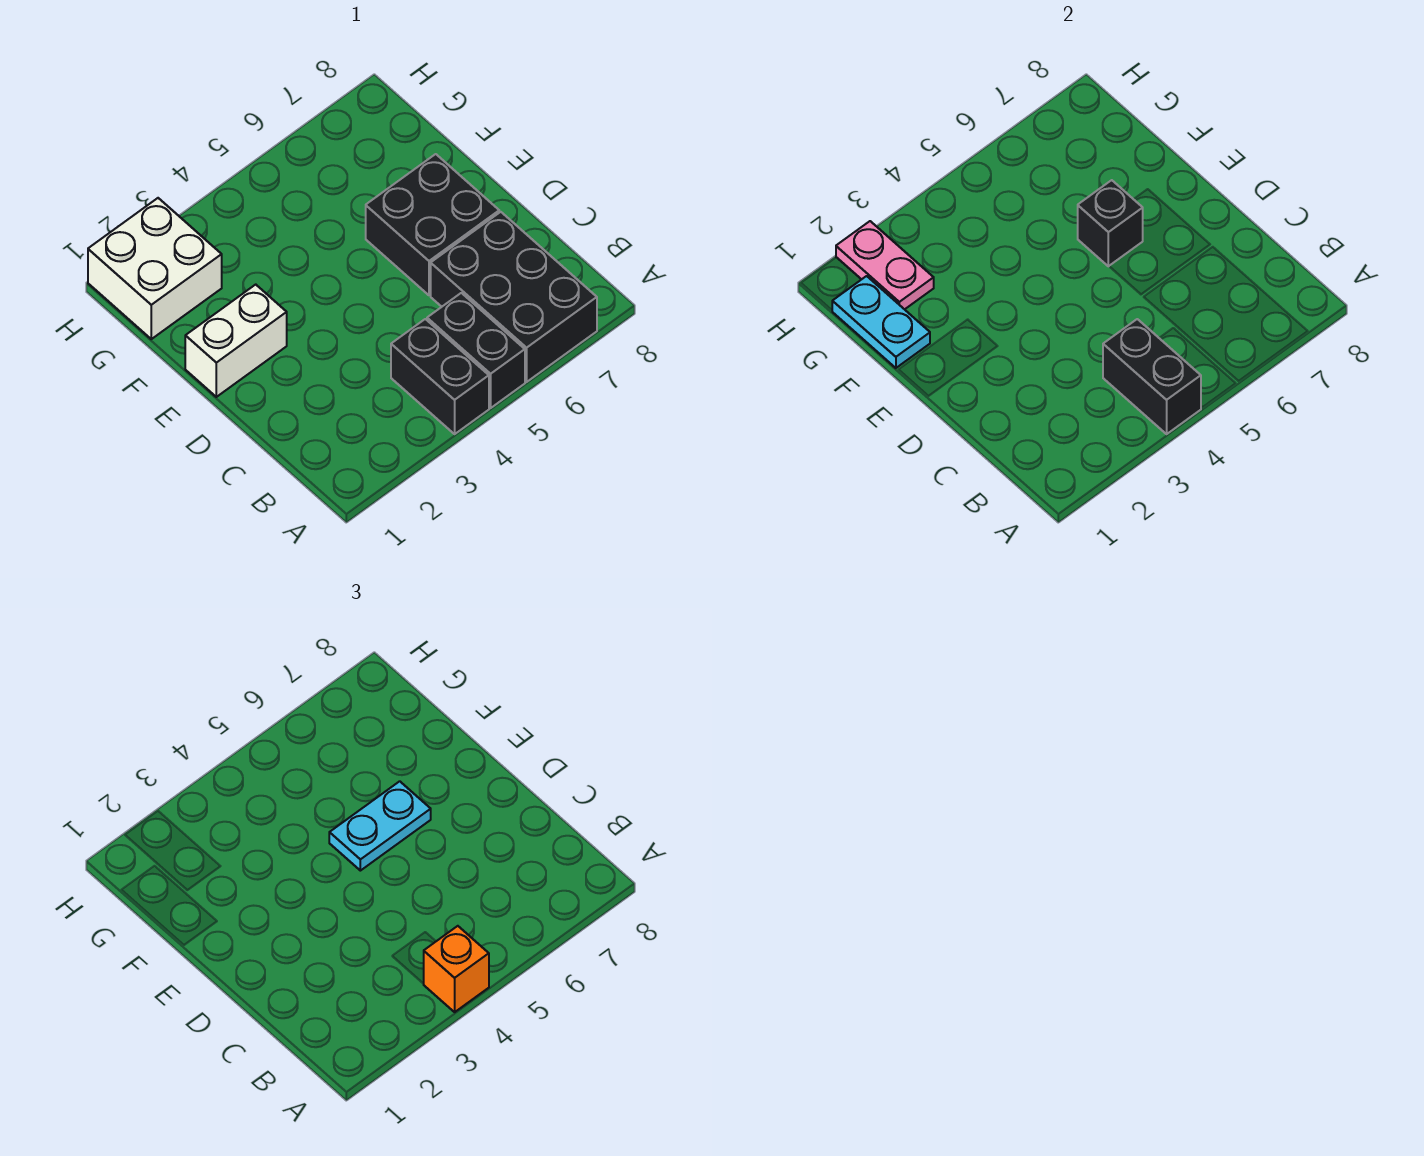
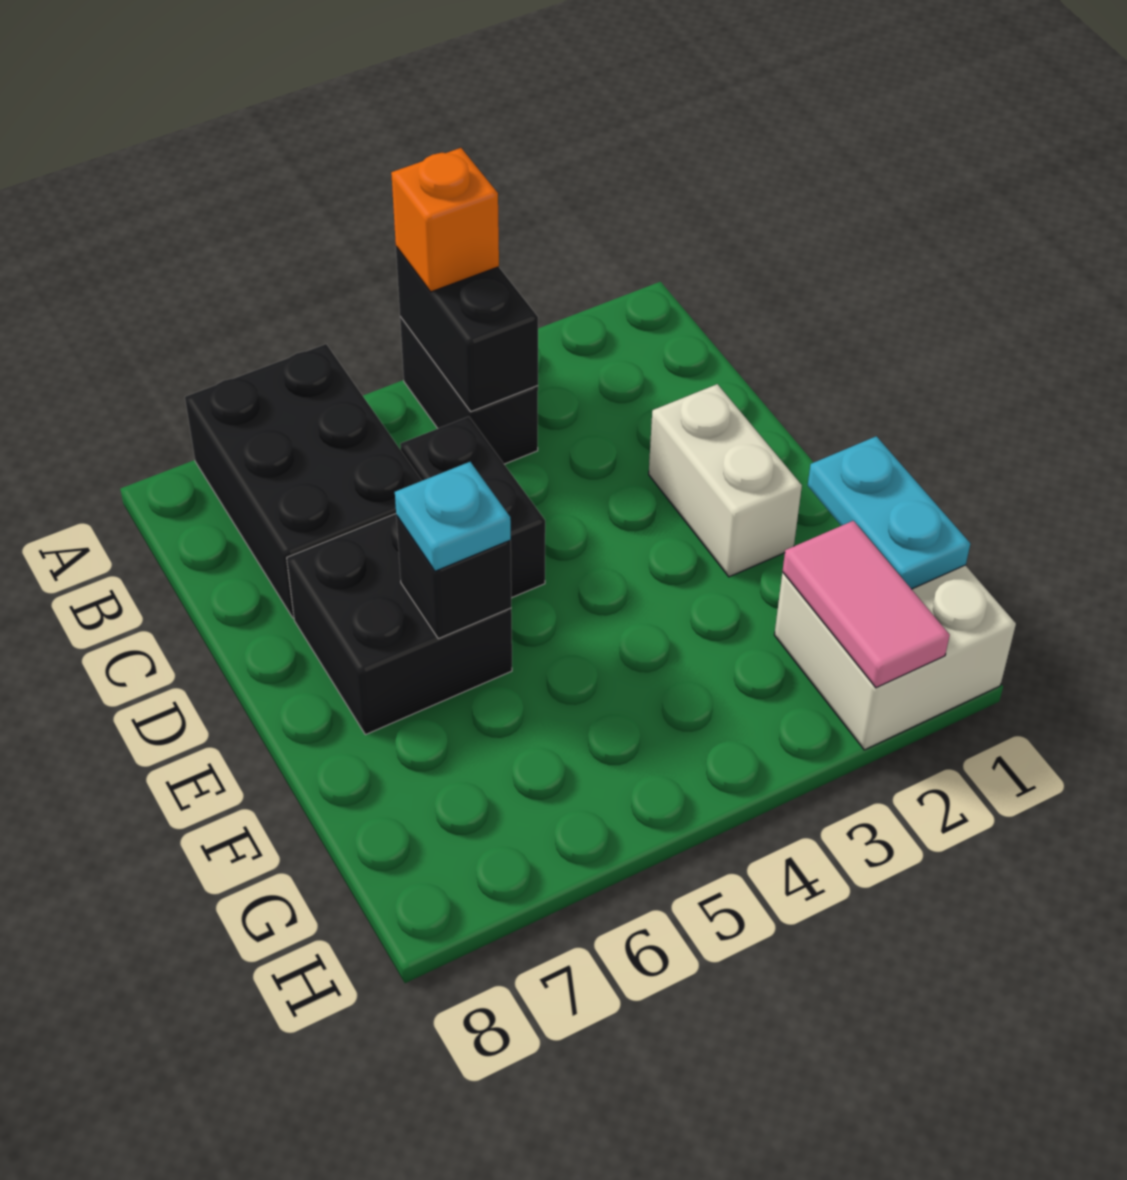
black 1x2 brick [427,293,525,408] -> black 1x2 brick moved to [400,417,545,598]
white 1x2 brick [185,285,287,397] -> white 1x2 brick turned to [649,384,802,577]
cyan 1x2 plate [329,781,431,871] -> cyan 1x1 plate [395,462,511,571]
pink 1x2 plate [836,221,934,309] -> pink 1x2 tile [783,521,950,688]

